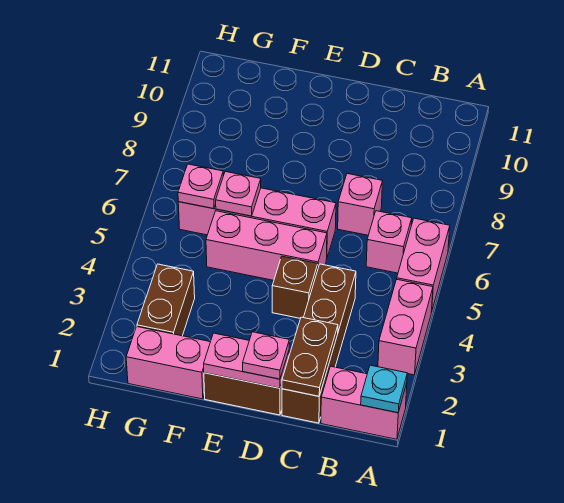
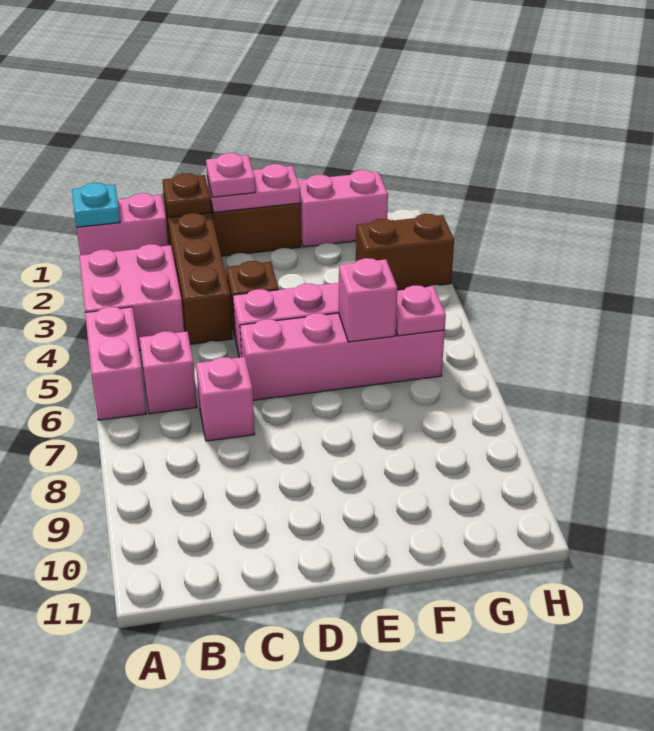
pink 1x2 brick [378,279,433,375] -> pink 2x2 brick [79,244,184,350]
brown 1x2 plate [282,317,338,396] -> brown 1x1 plate [163,173,211,217]
pink 1x1 plate [216,172,261,216] -> pink 1x1 brick [339,258,397,342]
brown 1x2 brick [137,264,195,336] -> brown 1x2 brick turned to [356,214,454,290]

